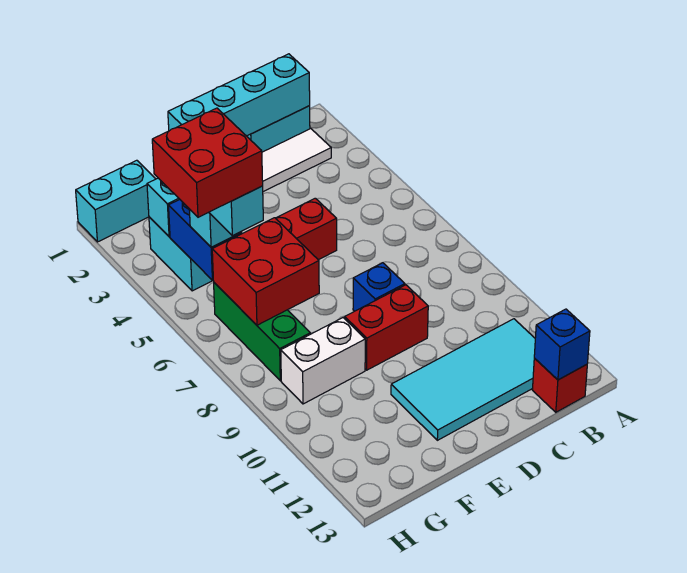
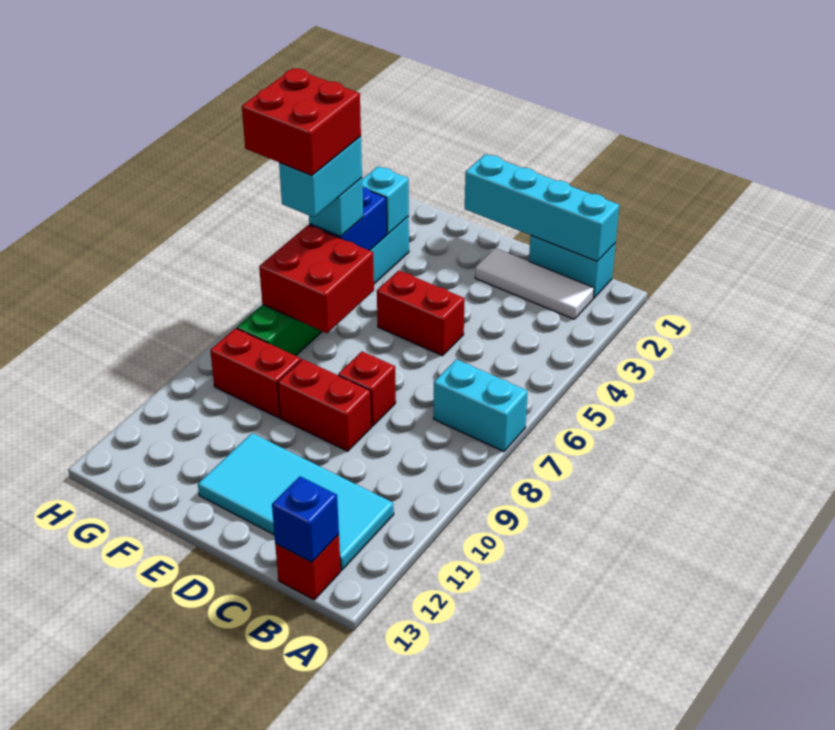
blue 1x1 brick [353,263,405,311] -> red 1x1 brick [338,351,396,426]
white 1x2 brick [281,318,365,404] -> red 1x2 brick [210,328,301,418]
cyan 1x2 brick [76,160,155,242] -> cyan 1x2 brick moved to [433,359,528,452]

